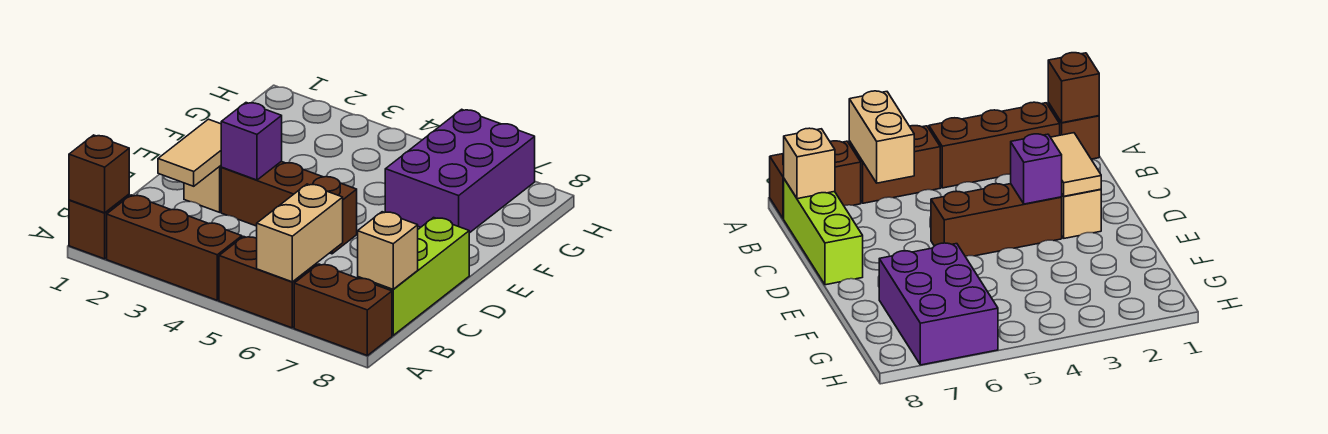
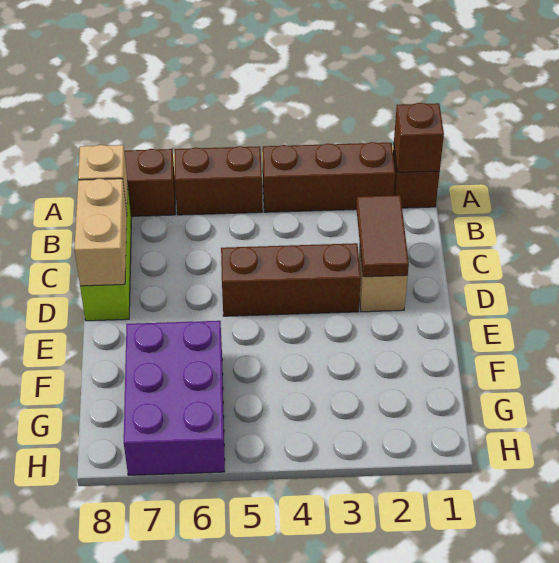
tan 1x2 brick [257,184,343,282] -> tan 1x2 brick moved to [75,179,127,286]
tan 1x2 tile [158,119,221,186] -> brown 1x2 tile [356,195,409,277]
purple 1x1 brick [221,103,282,180] -> none

